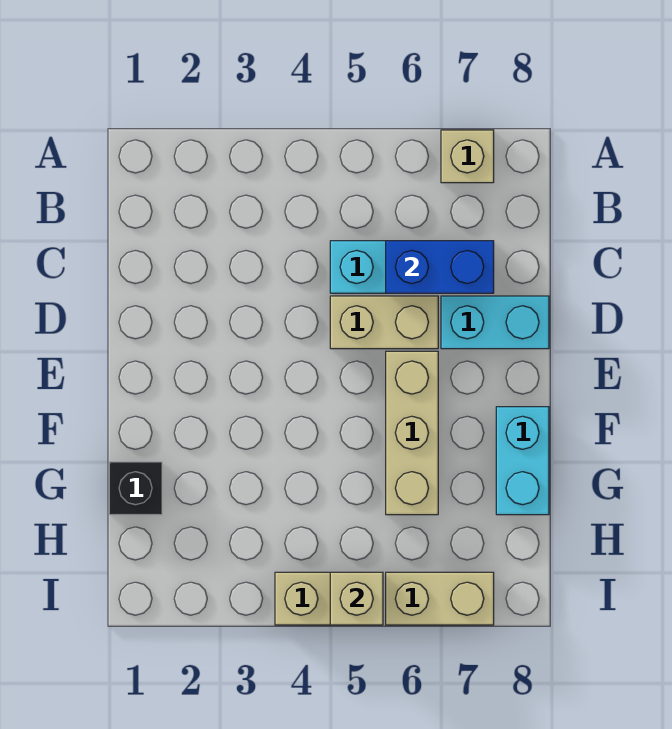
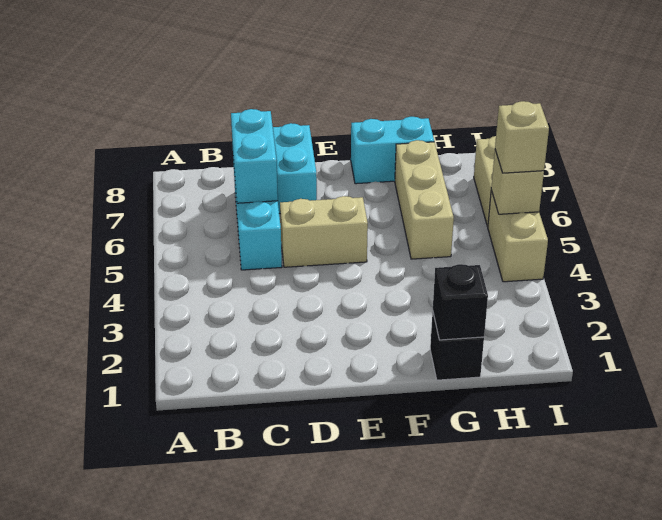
tan 1x1 brick [441,130,494,183] -> tan 1x1 brick moved to [495,101,549,173]
blue 1x2 brick [386,241,494,293] -> cyan 1x2 brick [231,109,278,203]
tan 1x2 brick [330,296,438,349] -> tan 1x2 brick turned to [280,196,368,267]
tan 1x3 brick [386,351,438,515] -> tan 1x3 brick turned to [395,140,454,259]
none -> black 1x1 brick [433,264,488,340]

